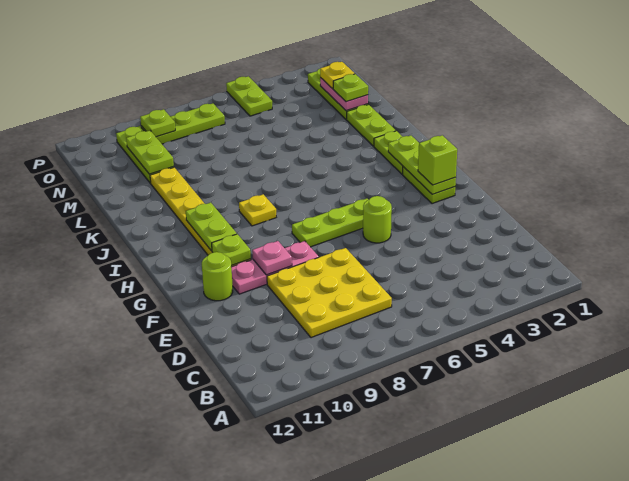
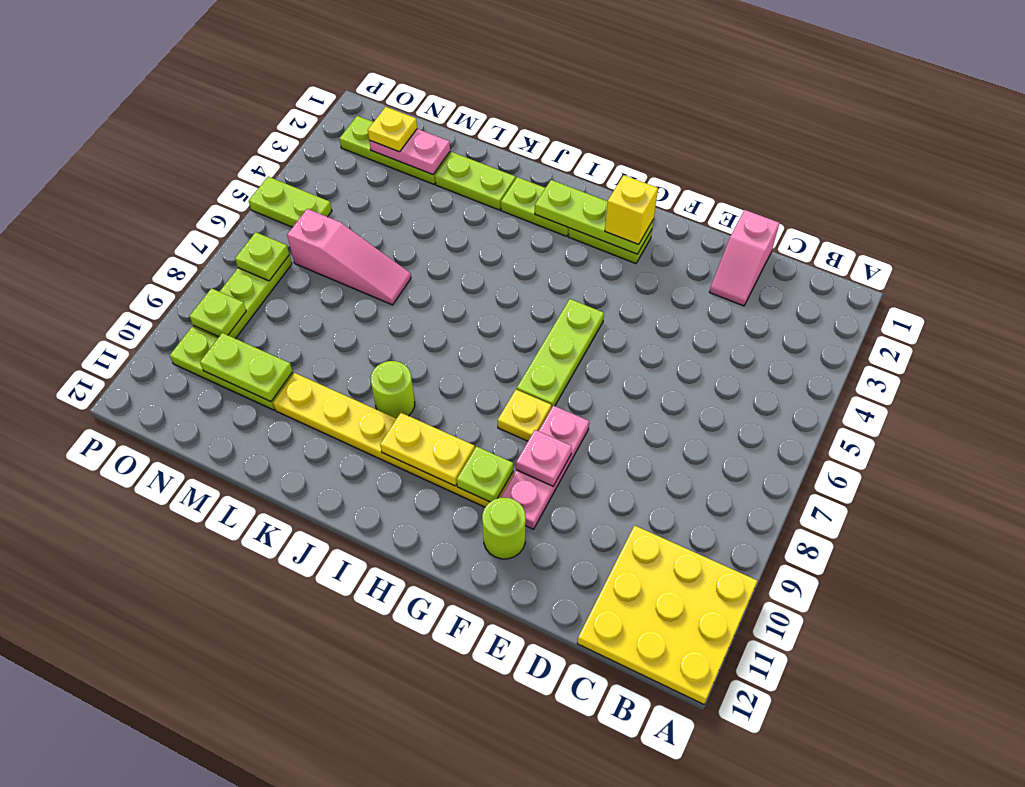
yellow 3x3 plate [267,248,392,338] -> yellow 3x3 plate moved to [577,525,757,704]
none -> pink 1x2 slope [710,210,779,306]
lime 1x1 round brick [363,196,392,243] -> lime 1x1 round brick moved to [371,361,415,419]
lime 1x1 brick [418,135,457,185] -> yellow 1x1 brick [605,175,658,244]
lime 1x2 plate [186,203,237,251] -> yellow 1x2 plate [380,413,475,486]
yellow 1x1 plate [239,194,276,226] -> yellow 1x1 plate moved to [498,389,551,441]
none -> pink 1x3 slope [287,209,411,305]
lime 1x1 plate [333,74,368,102] -> lime 1x1 plate moved to [235,232,289,281]

